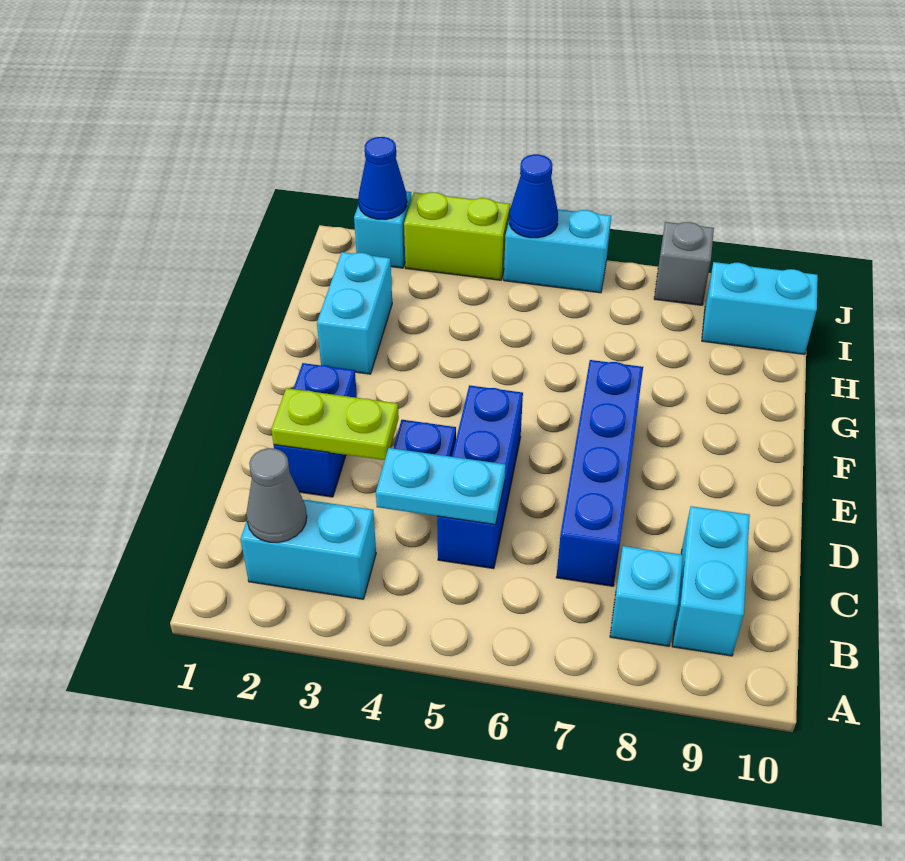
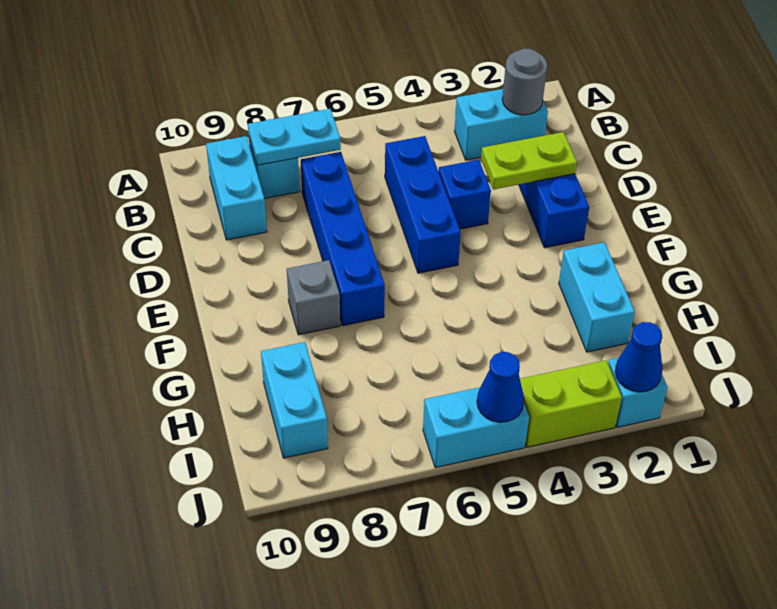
grey 1x1 cone [246,448,307,542] -> grey 1x1 round brick [502,49,547,115]
cyan 1x2 plate [376,448,506,525] -> cyan 1x2 plate moved to [248,109,341,165]
cyan 1x2 brick [702,262,818,354] -> cyan 1x2 brick turned to [261,342,328,458]
grey 1x1 brick [654,222,714,305] -> grey 1x1 brick moved to [287,260,340,335]

